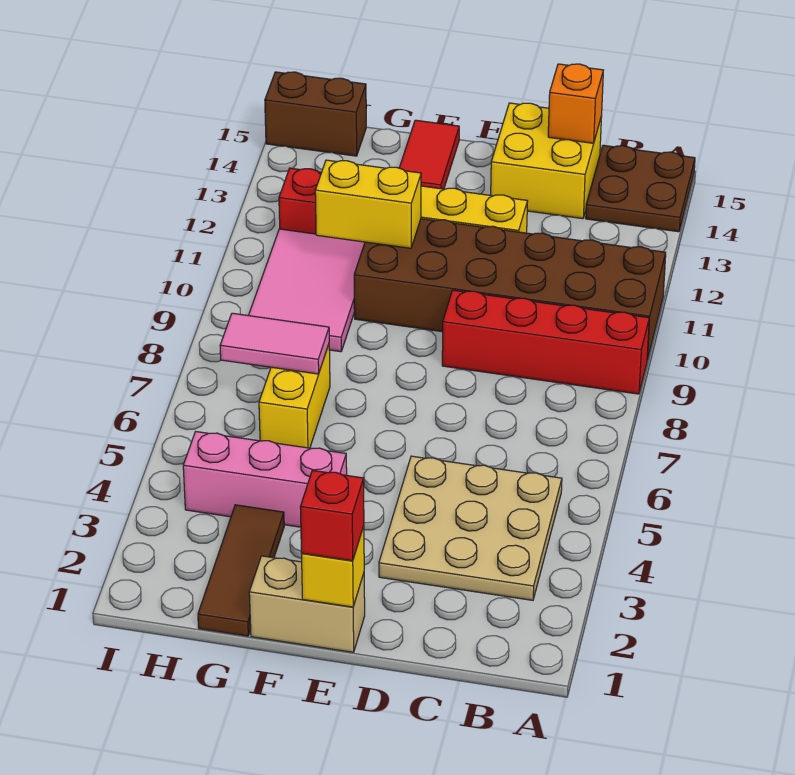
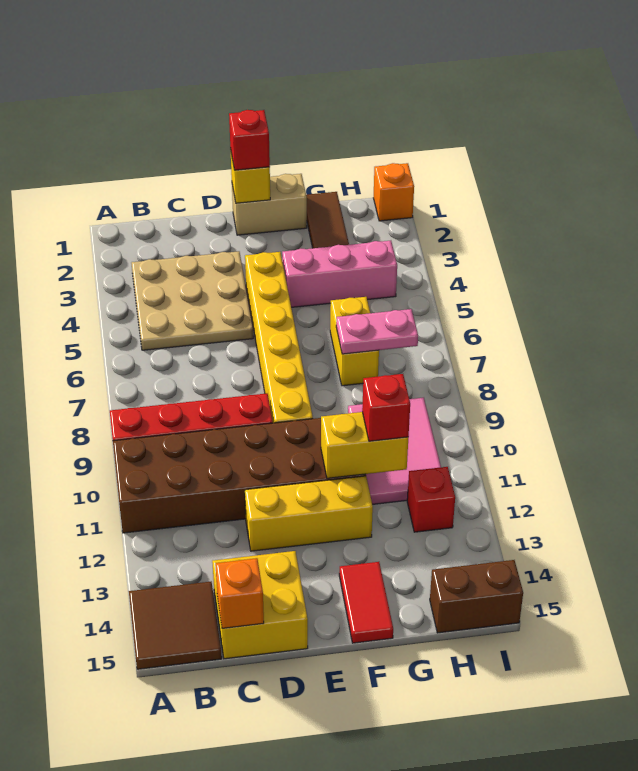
brown 2x2 plate [586,145,695,232] -> brown 2x2 tile [129,582,222,669]
none -> yellow 1x6 brick [245,252,313,423]
pink 1x2 tile [220,313,329,374] -> pink 1x2 plate [336,309,418,354]
none -> red 1x1 brick [362,374,410,441]
none -> orange 1x1 brick [373,163,414,221]

